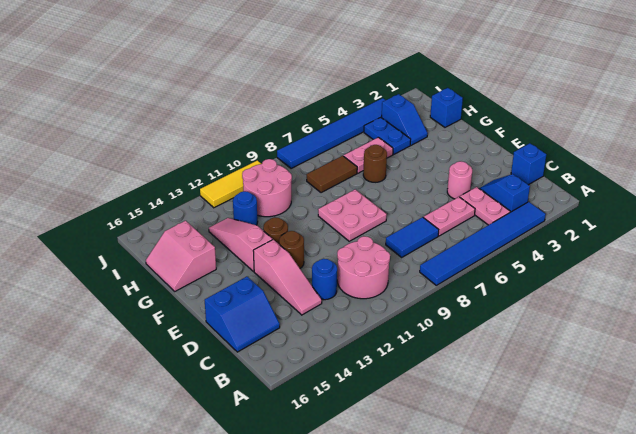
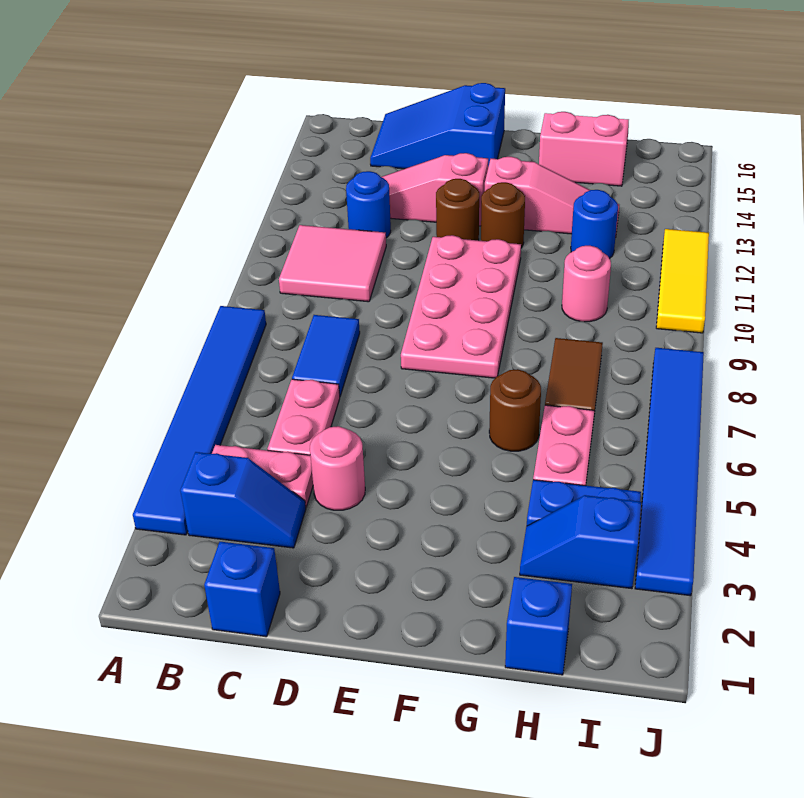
pink 2x2 round brick [337,236,390,299] -> pink 2x2 tile [279,225,386,302]
blue 2x2 slope [205,277,280,352] -> blue 2x3 slope [370,83,505,169]
pink 2x2 plate [318,189,387,241] -> pink 2x4 plate [401,235,521,378]
pink 2x2 round brick [242,159,292,217] -> pink 1x1 round brick [562,246,611,322]

